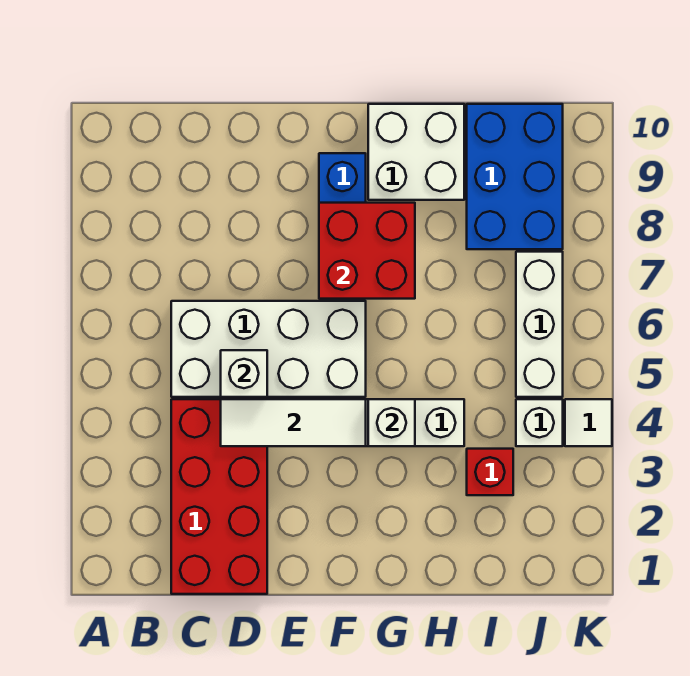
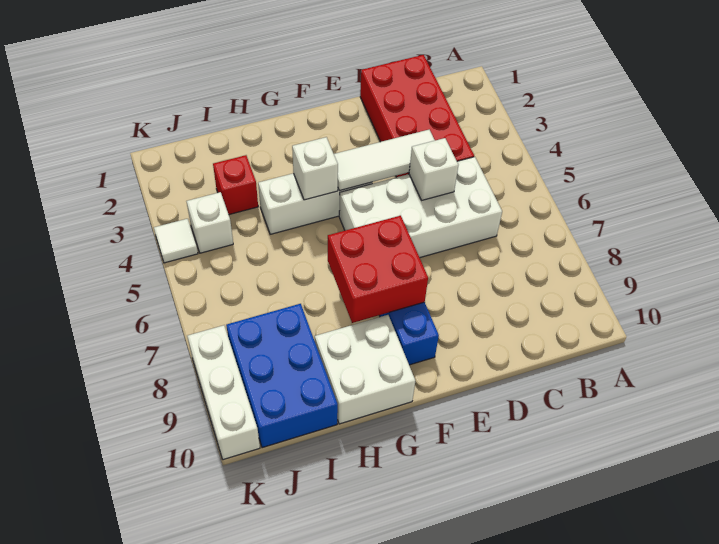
white 1x3 brick [516,252,563,397] -> white 1x3 brick moved to [187,325,260,460]

